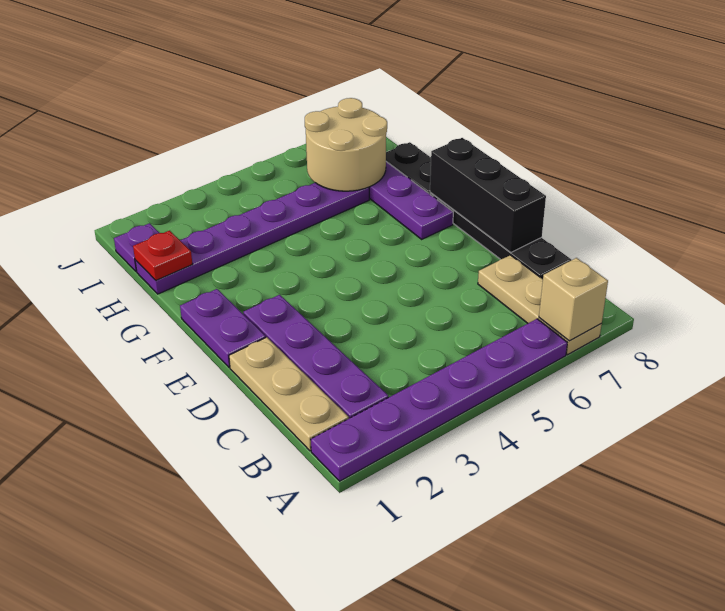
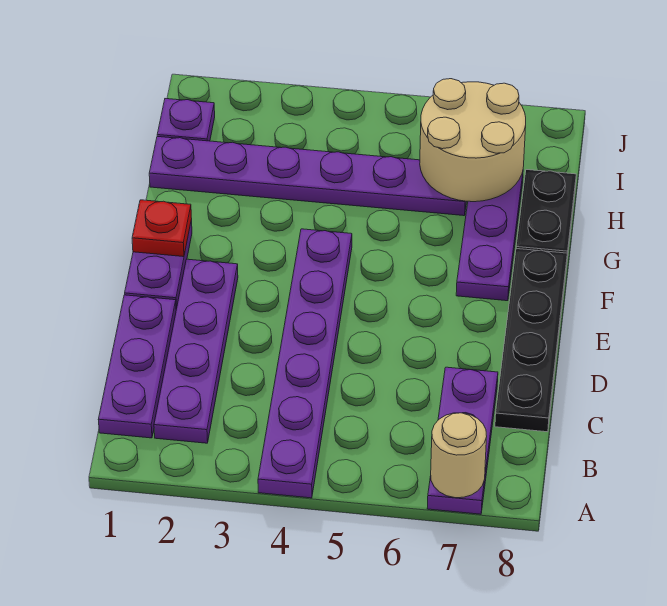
purple 1x6 plate [311,319,567,481] -> purple 1x6 plate turned to [258,229,352,498]
tan 1x3 plate [478,255,602,355] -> purple 1x3 plate [427,367,498,514]
tan 1x1 brick [539,258,608,341] -> tan 1x1 round brick [431,413,487,498]
tan 1x3 plate [229,337,349,451] -> purple 1x3 plate [98,295,176,438]
black 1x3 brick [430,138,546,253] -> none
red 1x1 plate [133,231,192,281] -> red 1x1 plate moved to [132,200,192,257]

